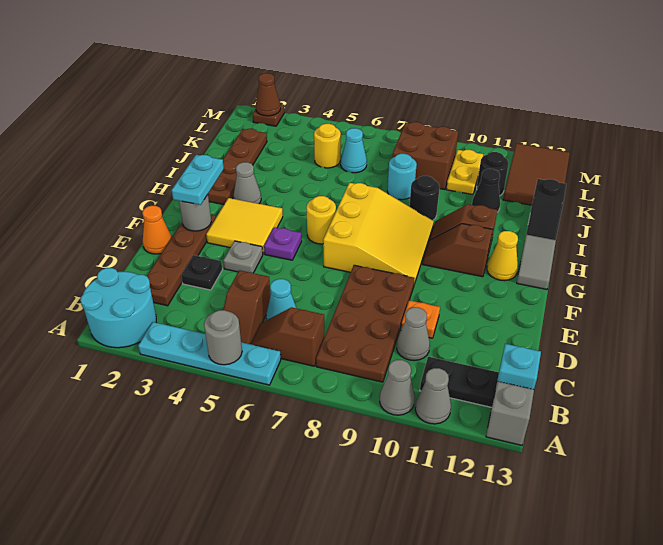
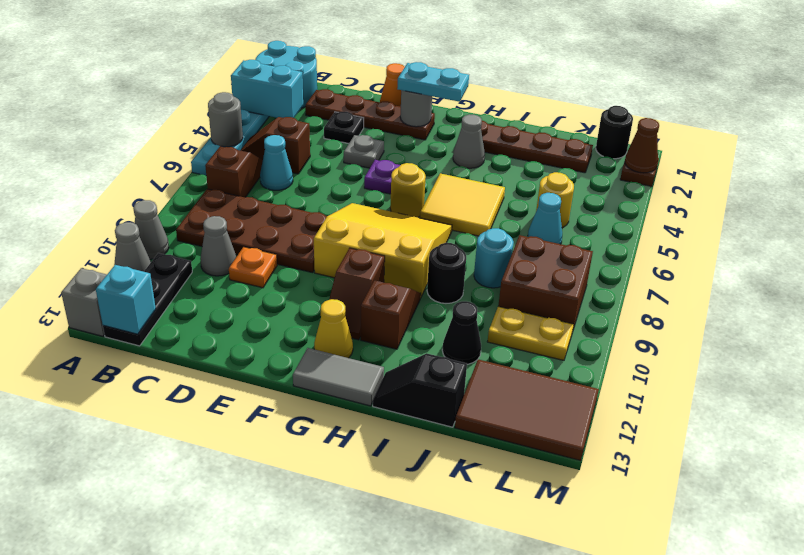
none -> cyan 1x2 brick [231,60,303,118]
yellow 2x2 tile [206,198,283,254] -> yellow 2x2 tile moved to [420,173,505,236]
yellow 3x3 slope [323,183,434,284] -> yellow 3x3 slope turned to [314,203,452,298]
brown 1x2 slope [423,224,493,277] -> brown 1x2 slope turned to [329,248,385,340]
black 1x1 round brick [477,152,509,196] -> black 1x1 round brick moved to [596,106,633,159]

